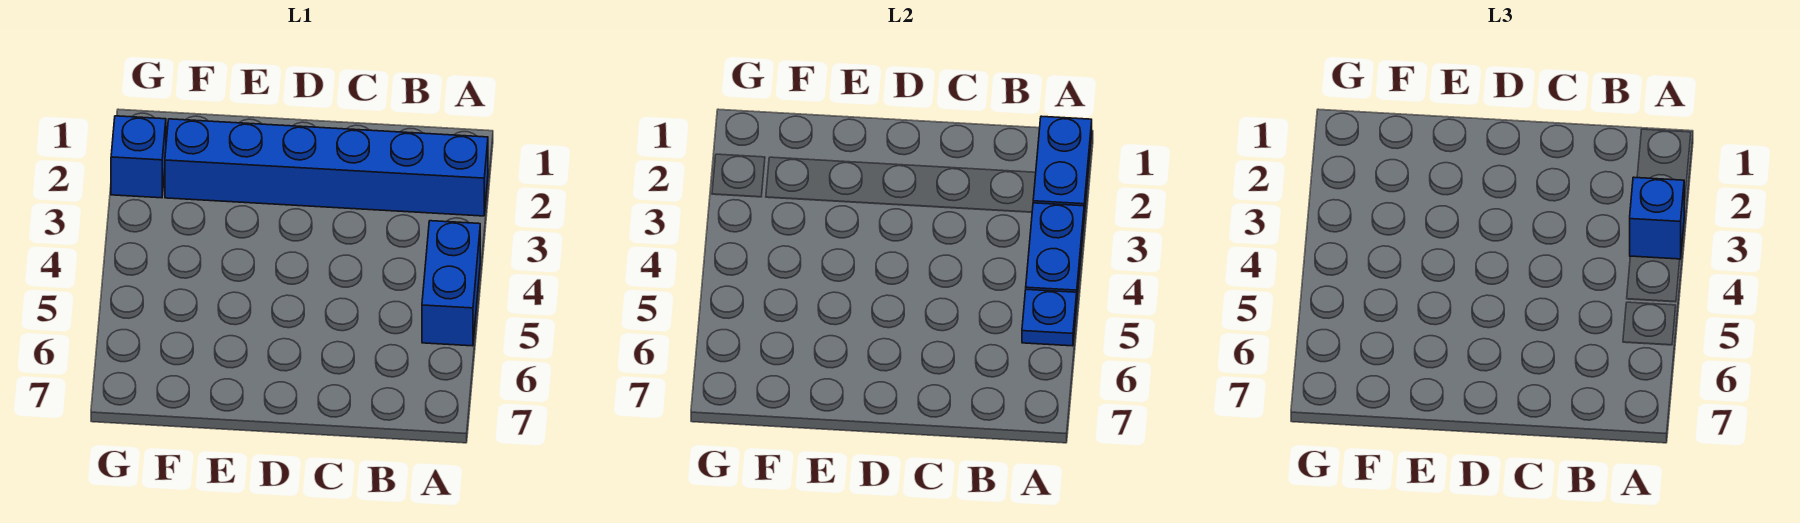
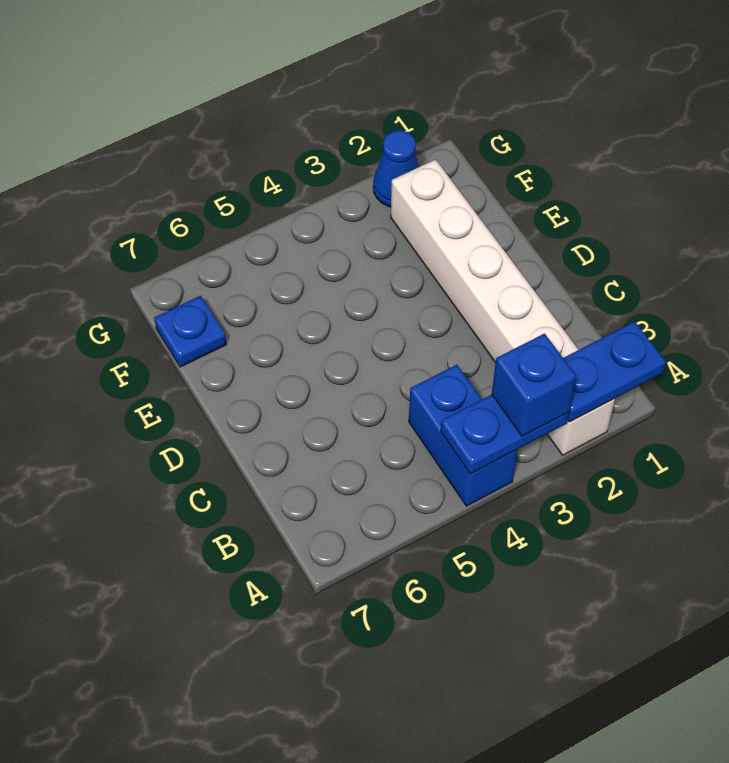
blue 1x6 brick [165,119,488,216] -> white 1x6 brick [391,160,615,455]
blue 1x2 brick [422,221,480,346] -> blue 1x2 brick turned to [409,365,517,506]
blue 1x1 plate [1022,289,1077,346] -> blue 1x1 plate moved to [154,296,226,367]
blue 1x1 brick [111,116,166,198] -> blue 1x1 cone [373,130,419,207]

